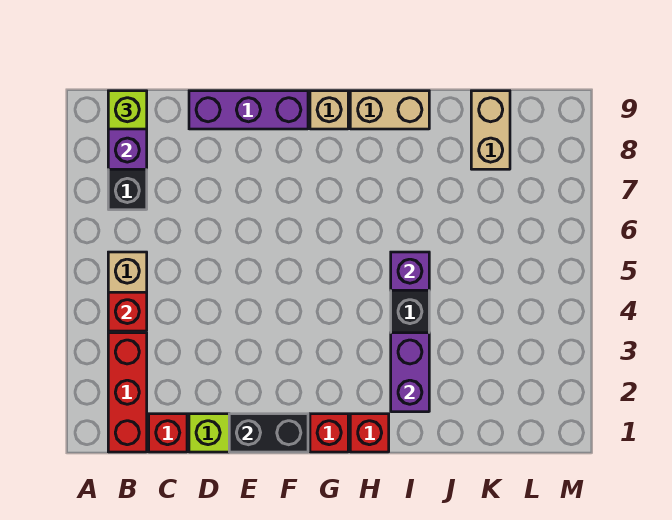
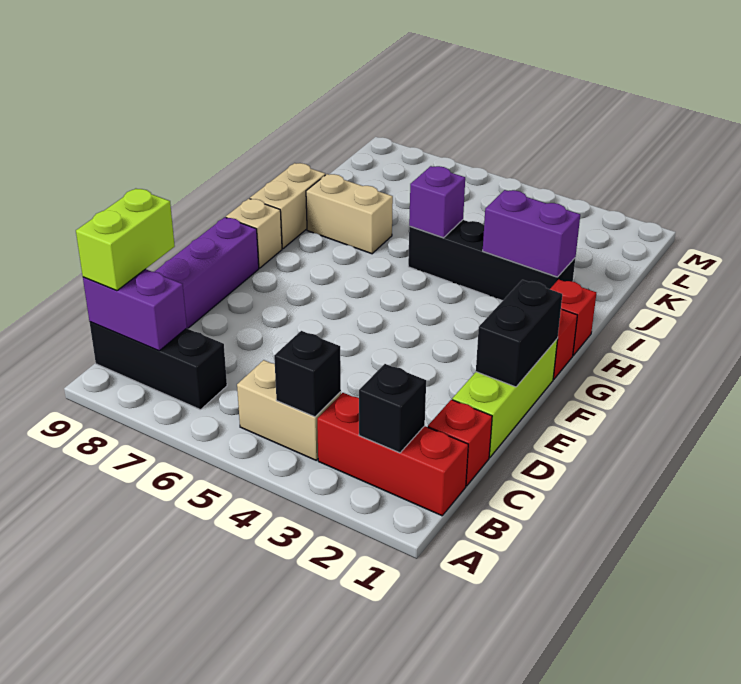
none -> black 1x1 brick [359,364,426,453]
red 1x1 brick [108,292,147,331] -> black 1x1 brick [274,331,341,417]
lime 1x1 brick [108,91,147,129] -> lime 1x2 brick [76,189,175,291]
tan 1x2 brick [471,91,510,169] -> tan 1x2 brick moved to [306,174,393,254]

